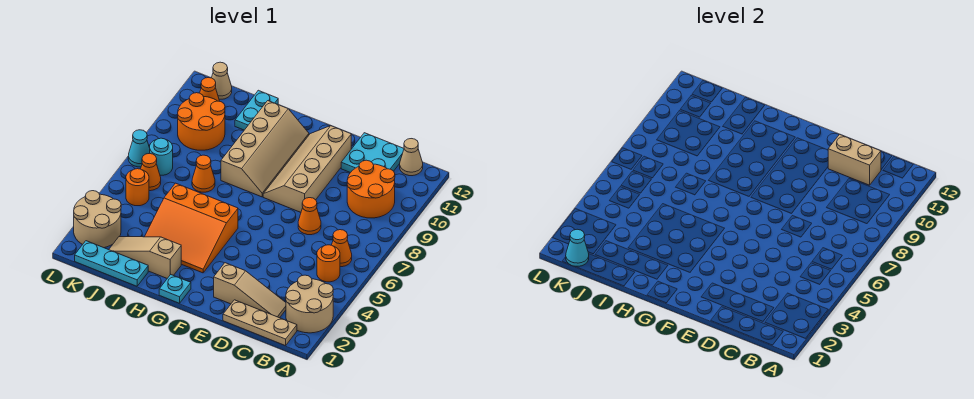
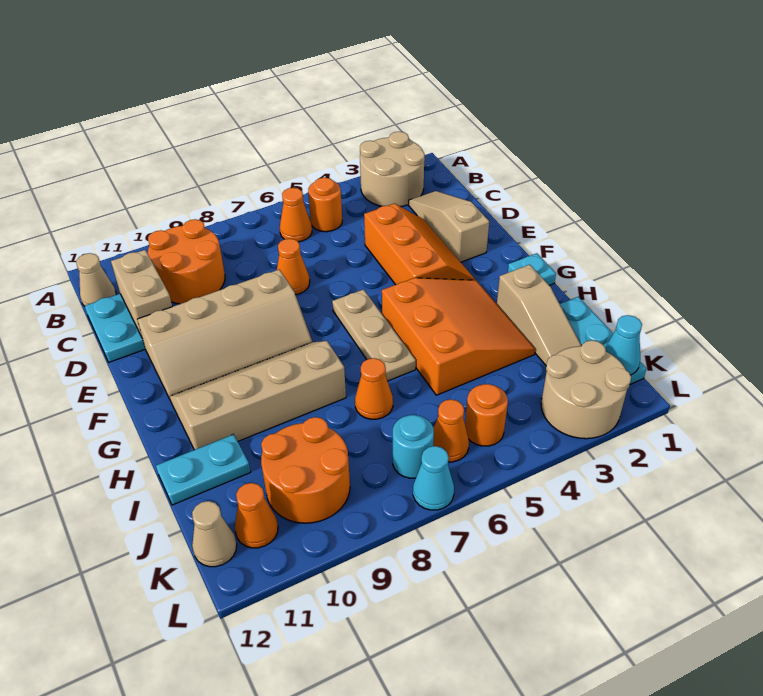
tan 1x3 plate [223,300,297,346] -> tan 1x3 plate moved to [332,289,416,381]
none -> orange 2x3 slope [364,204,475,285]

